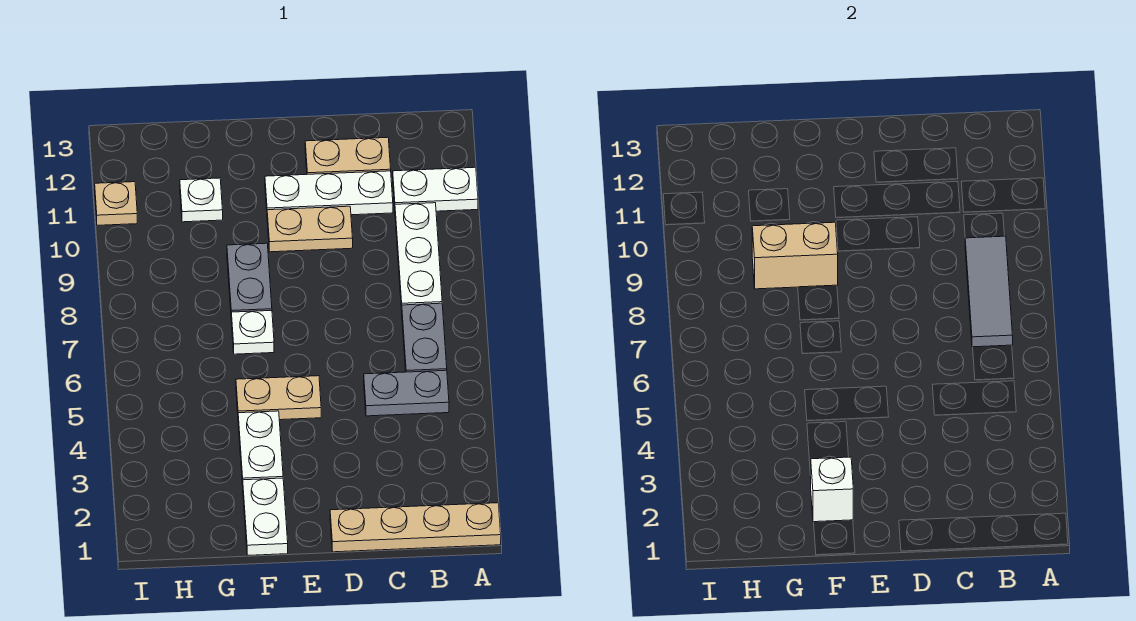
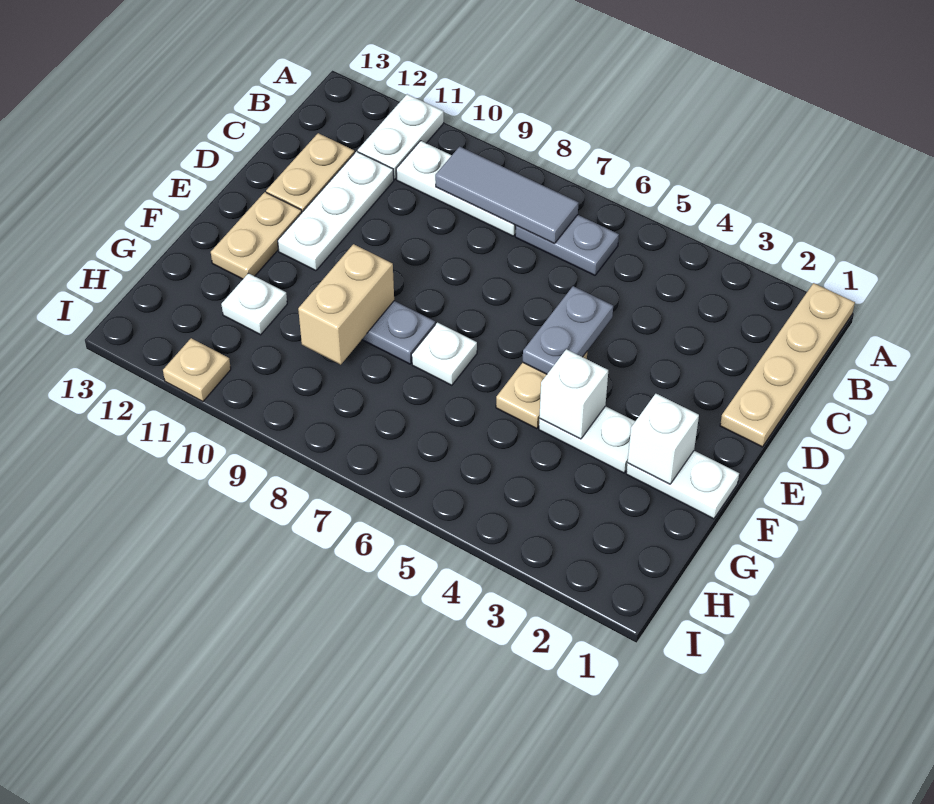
grey 1x2 plate [364,370,449,416] -> grey 1x2 plate moved to [523,286,613,374]
tan 1x2 plate [267,206,353,252] -> tan 1x2 plate moved to [211,192,302,279]
none -> white 1x1 brick [539,349,608,439]

